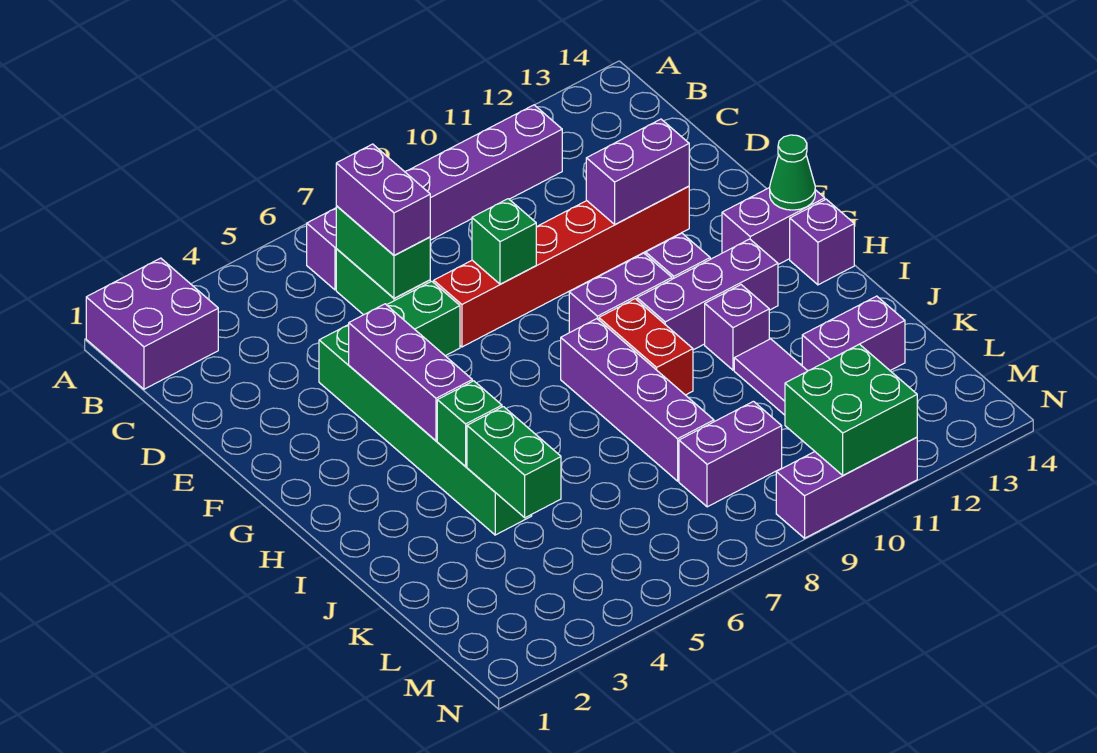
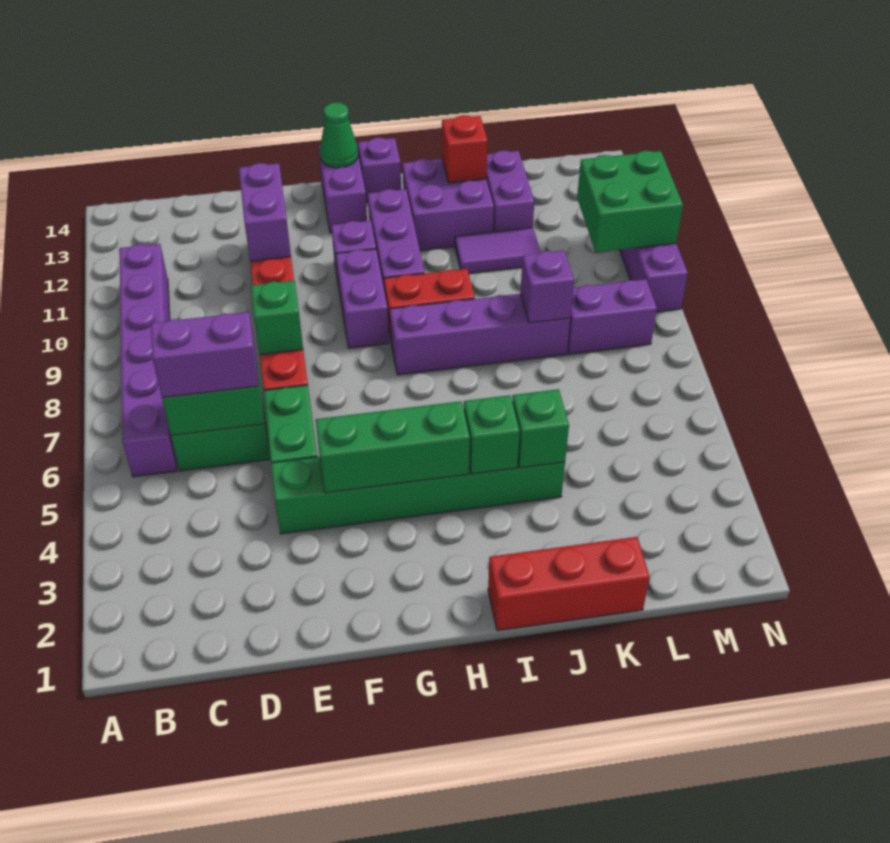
purple 2x2 brick [86,258,218,389] -> purple 2x2 brick moved to [403,159,494,251]
purple 1x3 brick [349,304,472,441] -> green 1x3 brick [316,401,470,493]
none -> red 1x3 brick [488,537,650,631]
purple 1x1 brick [705,285,769,370] -> purple 1x1 brick moved to [520,250,574,323]
green 1x2 brick [467,407,561,518] -> green 1x1 brick [512,389,569,468]
none -> red 1x1 brick [442,115,488,183]
purple 1x2 brick [679,401,782,507] -> purple 1x2 brick turned to [567,279,657,354]

